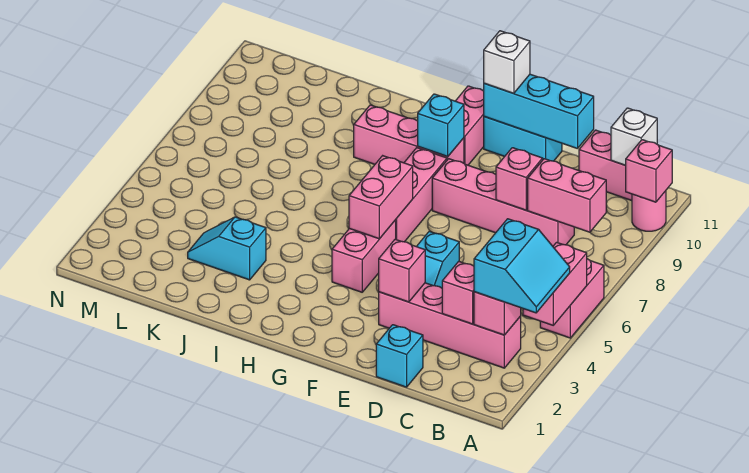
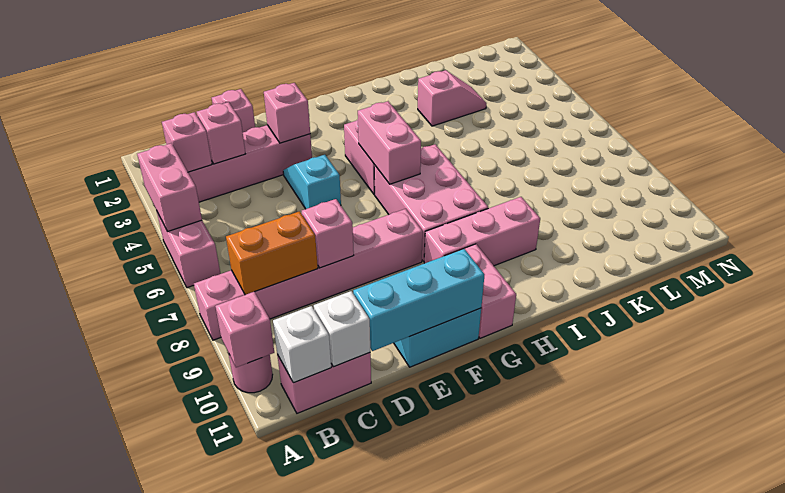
cyan 2x2 slope [474,219,570,313] -> none
pink 1x2 brick [528,159,606,232] -> orange 1x2 brick [226,211,318,295]
pink 1x4 brick [432,159,574,246] -> pink 1x6 brick [194,209,423,340]
cyan 1x1 brick [376,325,423,387] -> pink 1x1 brick [212,89,255,132]
white 1x1 brick [484,31,530,93] -> white 1x1 brick moved to [314,291,370,367]
pink 1x3 brick [396,148,447,242] -> pink 2x3 brick [374,144,488,262]
cyan 1x1 brick [418,94,464,157] -> none
cyan 1x2 slope [188,217,266,280] -> pink 1x2 slope [418,70,486,126]

